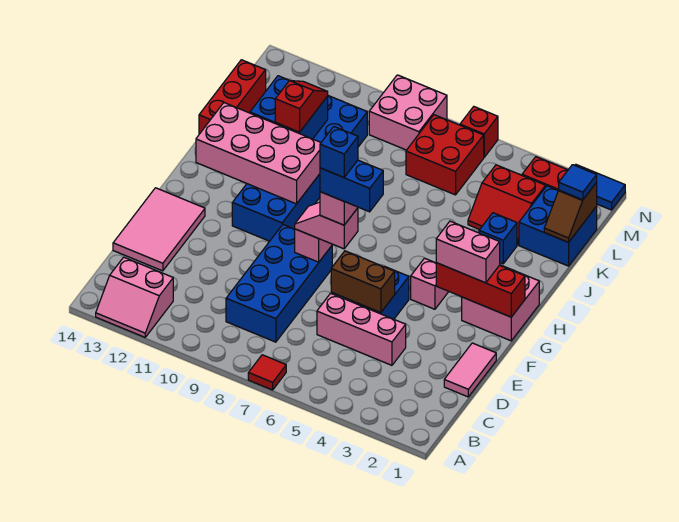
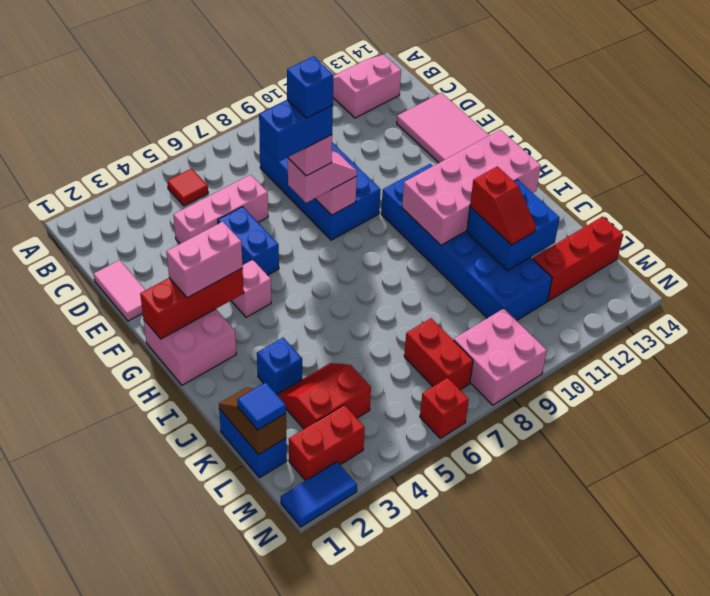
red 1x1 tile [248,355,286,390] -> red 1x1 tile moved to [167,169,208,206]
brown 1x2 brick [331,251,395,313] -> none
red 1x3 brick [199,60,266,134] -> red 1x3 brick turned to [533,216,623,301]
blue 2x2 brick [519,186,597,266] -> blue 1x2 brick [219,409,287,478]
red 2x2 brick [406,115,484,195] -> red 1x2 brick [404,318,473,390]

